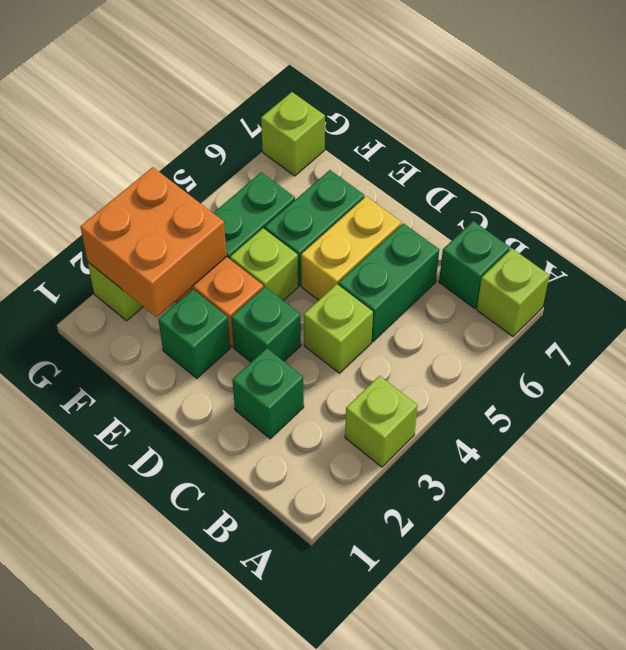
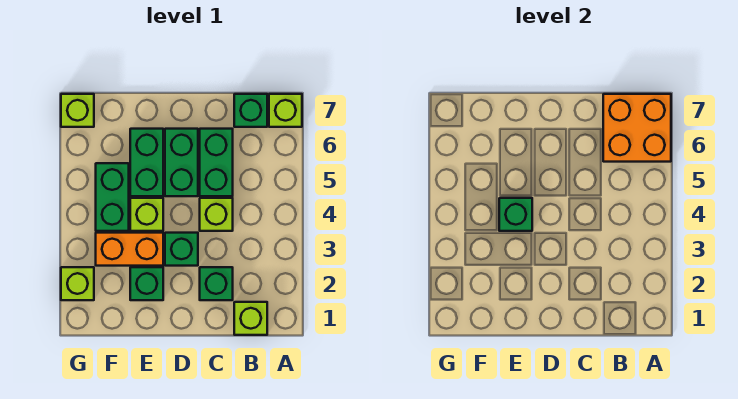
lime 1x1 brick [345,376,418,467] -> lime 1x1 brick moved to [234,302,267,335]
yellow 1x2 brick [301,196,401,300] -> green 1x2 brick [165,129,198,196]
none -> green 1x1 brick [499,198,532,231]
orange 2x2 brick [80,167,227,317] -> orange 2x2 brick moved to [603,94,671,162]

